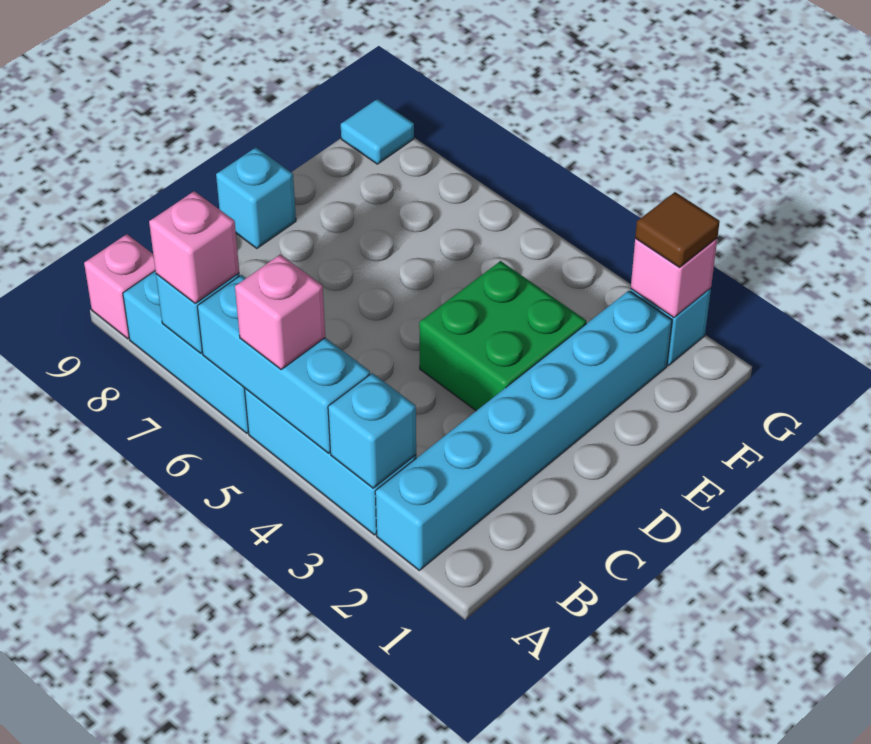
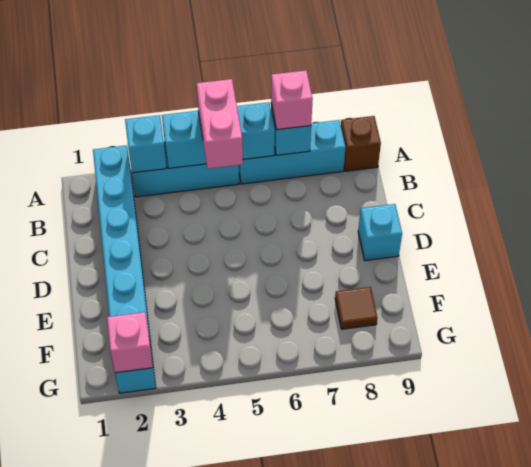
pink 1x1 brick [235,254,325,370] -> pink 1x2 brick [197,79,243,169]
pink 1x1 brick [84,234,155,339] -> brown 1x1 brick [341,116,381,171]
green 2x2 brick [419,261,586,411] -> none
brown 1x1 tile [635,192,720,267] -> brown 1x1 tile moved to [335,287,377,329]
cyan 1x1 tile [341,99,414,164] -> none

